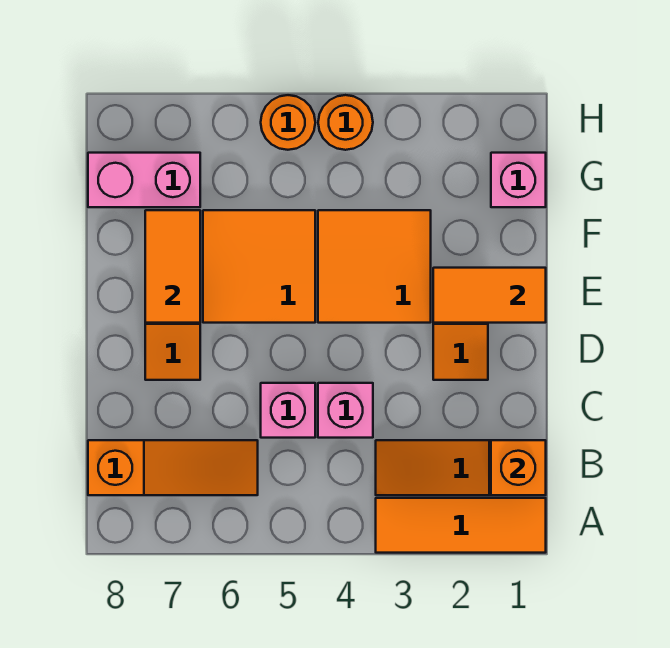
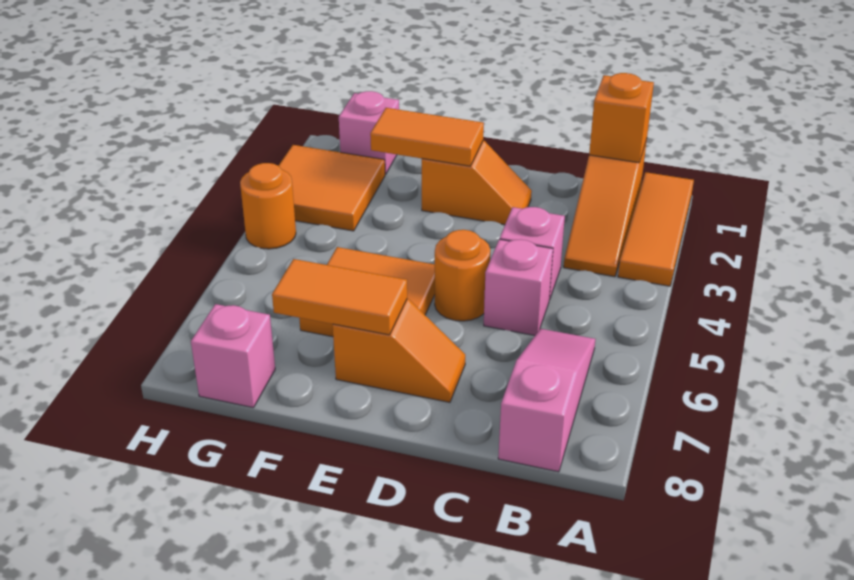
orange 1x3 slope [88,440,258,495] -> pink 1x3 slope [498,329,595,472]
orange 1x2 tile [433,268,546,323] -> orange 1x2 tile turned to [370,108,484,166]
orange 2x2 tile [318,210,431,323] -> orange 2x2 tile moved to [278,145,385,231]
pink 1x2 brick [88,153,200,207] -> pink 1x1 brick [191,304,275,408]
orange 1x1 round brick [261,95,315,150] -> orange 1x1 round brick moved to [435,230,490,321]

